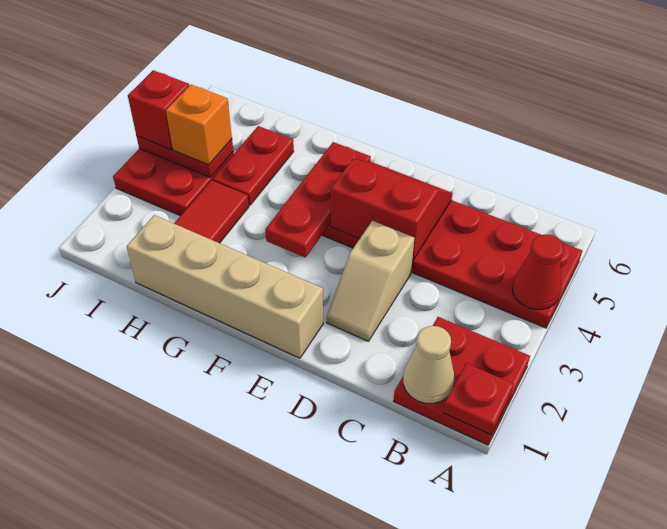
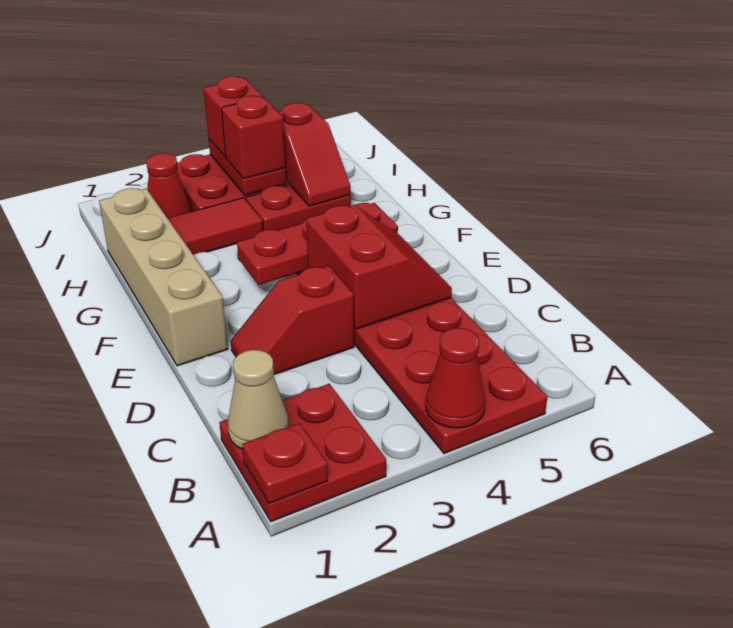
tan 1x2 slope [327,221,414,341] -> red 1x2 slope [231,266,354,374]
none -> red 1x2 slope [278,103,350,206]
none -> red 1x1 cone [147,153,192,218]
orange 1x1 brick [166,85,232,165] -> red 1x1 brick [221,96,286,179]

